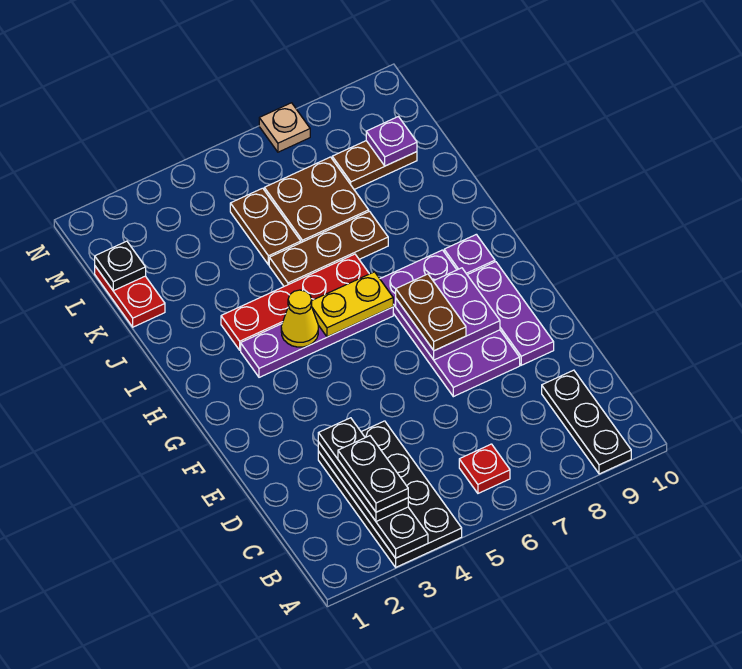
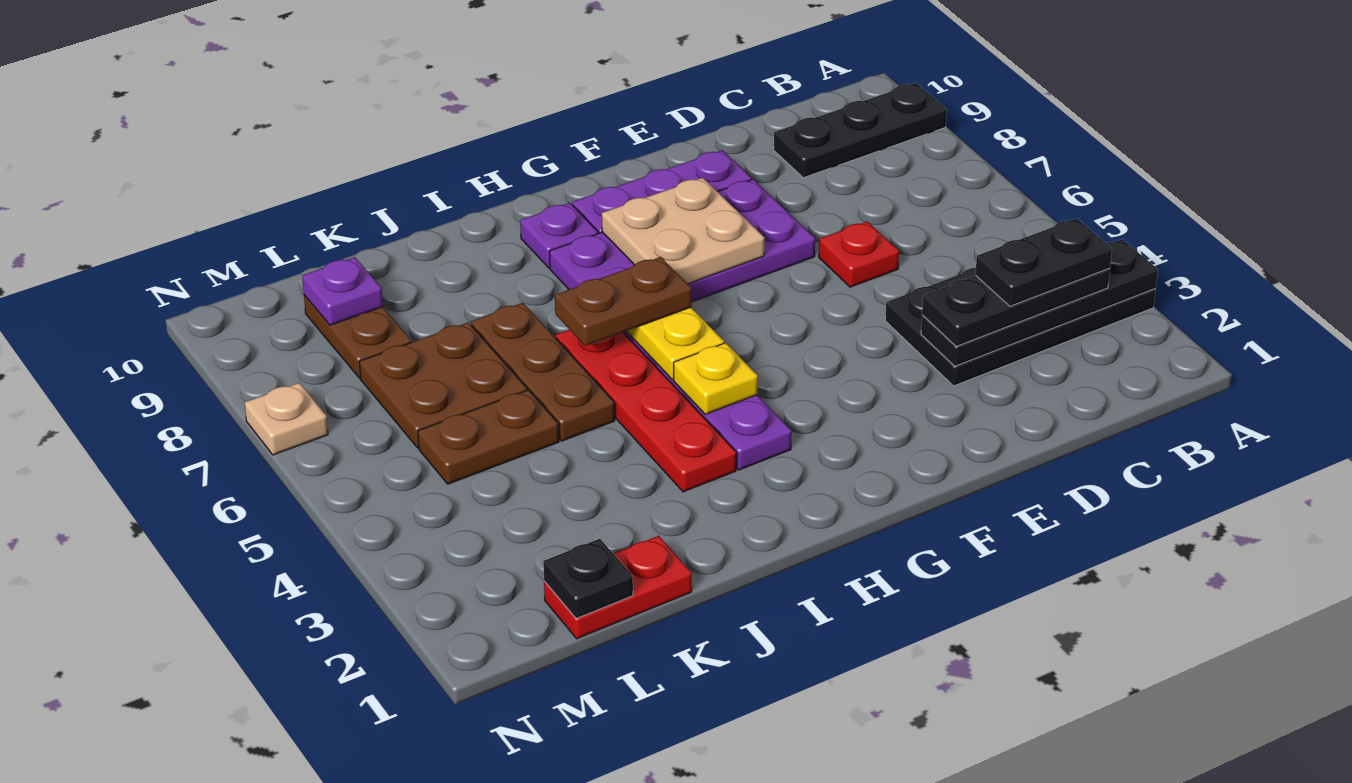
red 1x1 plate [459,444,510,493] -> red 1x1 plate moved to [819,221,899,287]
purple 2x2 plate [396,268,500,360] -> tan 2x2 plate [602,178,765,284]
brown 1x2 plate [396,274,466,351] -> brown 1x2 plate moved to [555,257,691,346]
yellow 1x1 cone [281,290,318,347] -> yellow 1x1 plate [674,343,758,414]

